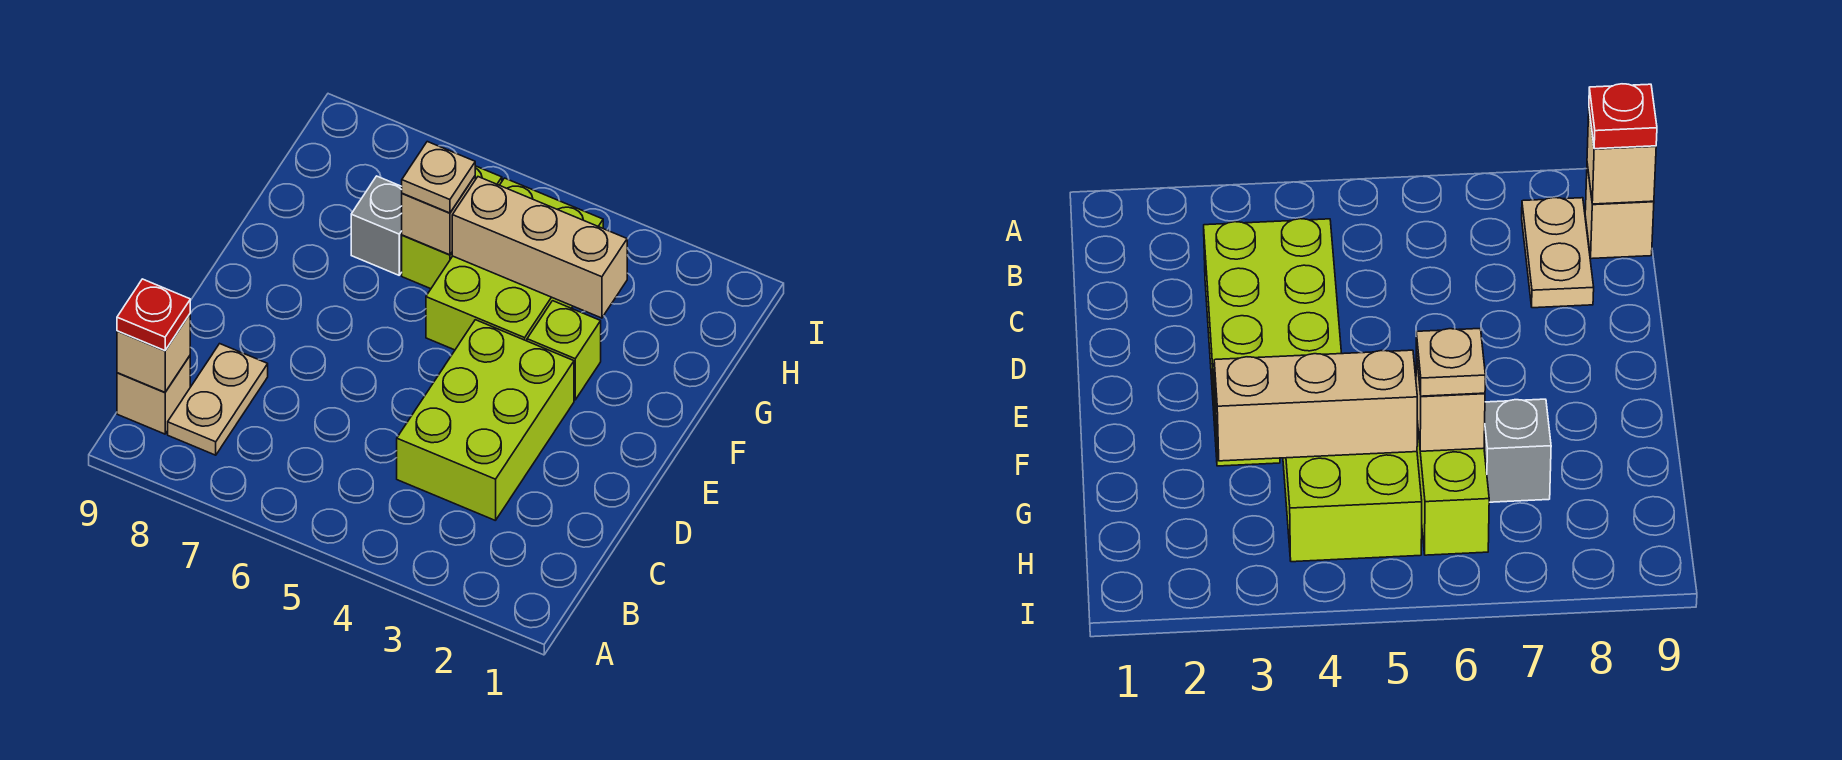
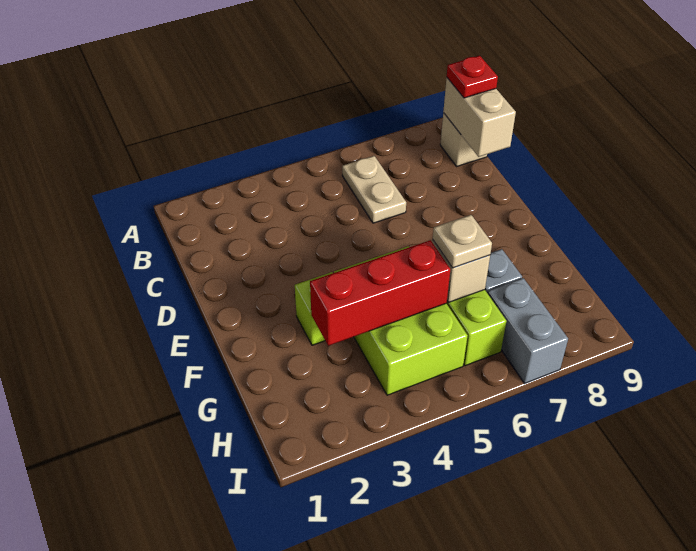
tan 1x2 plate [168,344,268,455] -> tan 1x2 plate moved to [342,156,406,223]
tan 1x1 brick [117,314,190,392] -> tan 1x2 brick [443,78,516,157]
lime 2x3 brick [397,320,574,521] -> none
tan 1x3 brick [452,177,627,318] -> red 1x3 brick [310,240,450,346]
none -> grey 1x2 brick [487,278,568,383]

